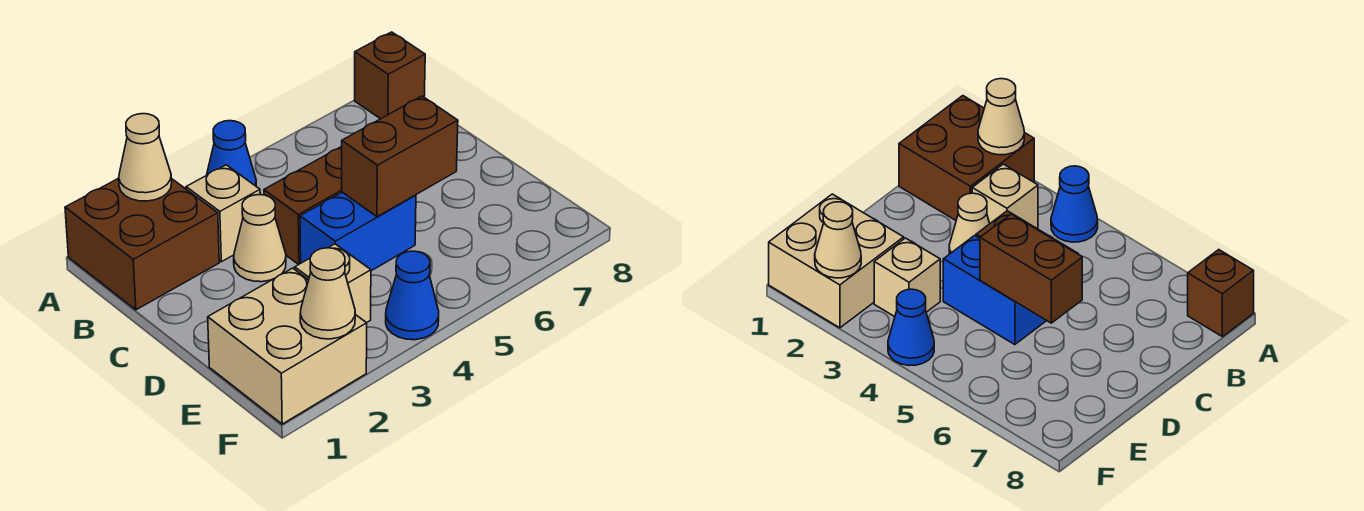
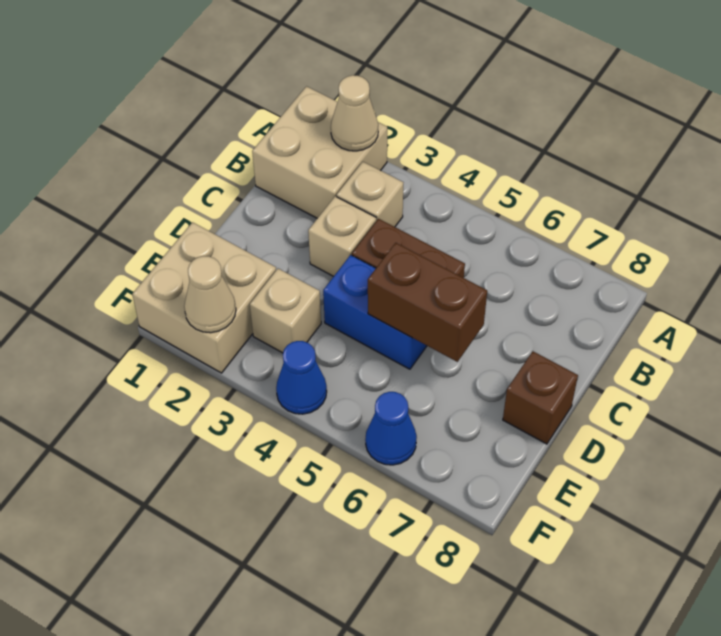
brown 2x2 brick [65,178,219,310] -> tan 2x2 brick [252,86,387,218]
blue 1x1 cone [207,121,256,186] -> blue 1x1 cone moved to [365,392,417,465]
brown 1x1 brick [355,32,425,119] -> brown 1x1 brick moved to [503,351,578,444]
tan 1x1 cone [234,195,286,282] -> tan 1x1 brick [308,196,376,276]

